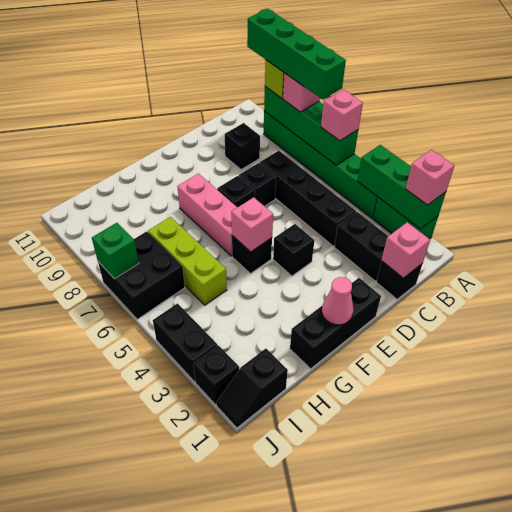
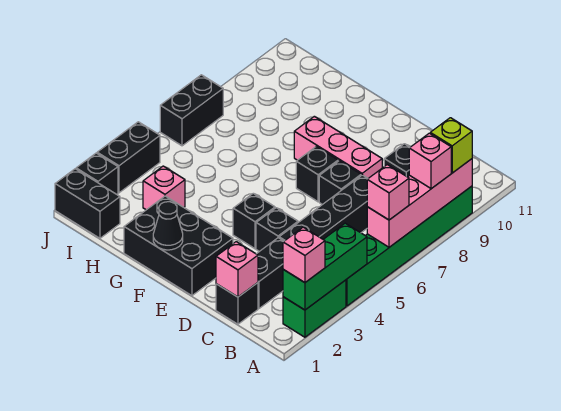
green 1x4 brick [264,87,358,165] -> pink 1x4 brick [367,159,472,247]
green 1x4 brick [247,9,346,99] -> none
black 1x3 brick [290,278,381,369] -> black 2x3 brick [124,196,233,296]
pink 1x1 cone [322,277,353,325] -> black 1x1 cone [153,202,183,250]
black 1x1 brick [232,236,272,274] -> black 1x1 brick moved to [256,208,298,251]
pink 1x1 brick [231,197,273,252] -> pink 1x1 brick moved to [143,166,185,210]
pink 1x3 brick [177,173,237,256] -> pink 1x3 brick turned to [294,116,382,178]
lime 1x3 brick [148,217,227,305] -> none
black 1x2 slope [216,349,288,428] -> black 1x2 brick [55,169,120,238]
black 2x2 brick [98,231,185,319] -> black 1x2 brick [160,75,223,146]
green 1x1 brick [92,223,139,279] -> none

